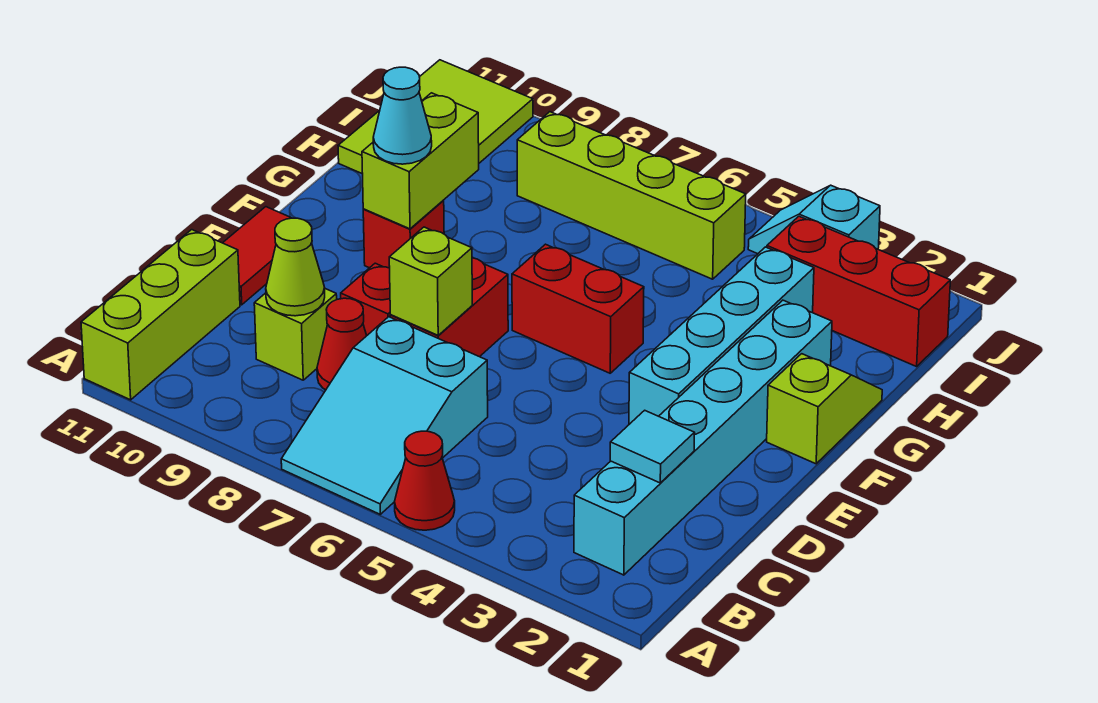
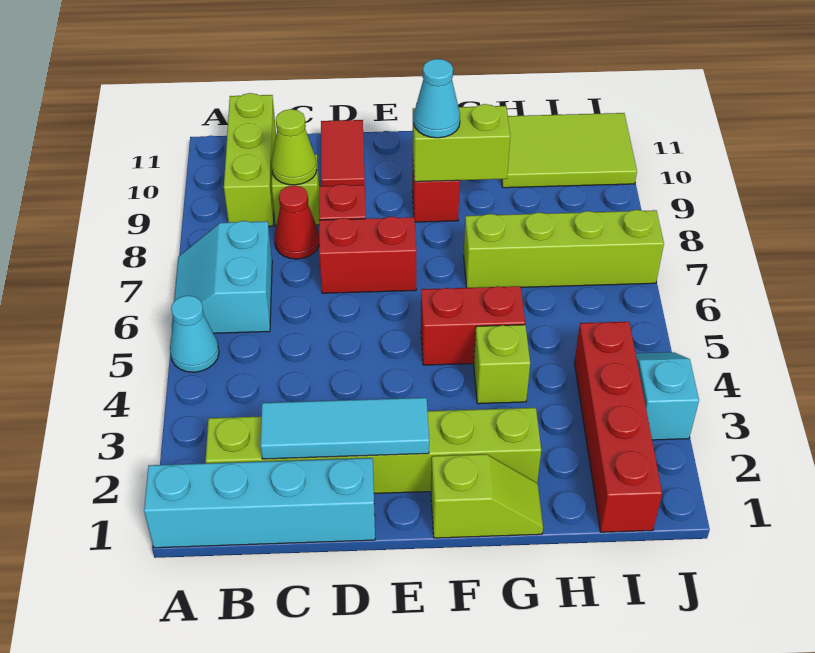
red 1x1 cone [395,431,455,530] -> cyan 1x1 cone [170,296,219,372]
cyan 2x3 slope [281,317,488,514] -> cyan 2x2 slope [172,221,272,333]
lime 1x3 brick [81,230,240,400] -> lime 1x3 brick turned to [224,93,276,226]
cyan 1x6 brick [574,300,832,575] -> lime 1x6 brick [206,408,541,493]
cyan 1x1 tile [610,410,695,483] -> cyan 1x3 tile [260,398,429,459]
lime 1x1 brick [389,227,472,335] -> lime 1x1 brick moved to [474,325,530,404]
red 1x2 tile [223,207,291,305] -> red 1x2 tile turned to [321,120,365,186]
cyan 1x4 brick [629,247,814,424] -> cyan 1x4 brick moved to [144,458,375,548]
red 1x2 brick [512,244,644,373] -> red 1x2 brick turned to [421,286,525,365]
red 1x3 brick [767,216,950,367] -> red 1x4 brick [574,322,662,532]
lime 1x4 brick [517,112,746,279] -> lime 1x4 brick turned to [464,210,664,288]

